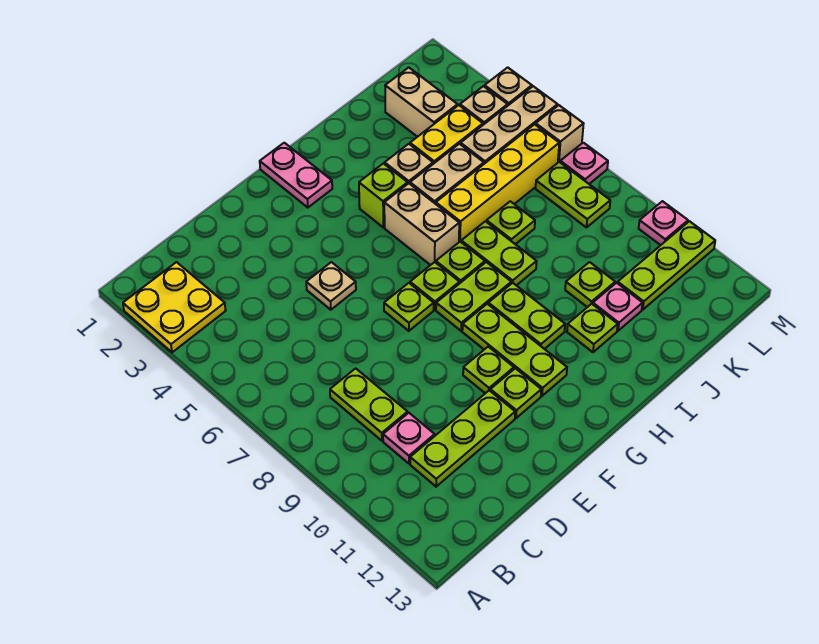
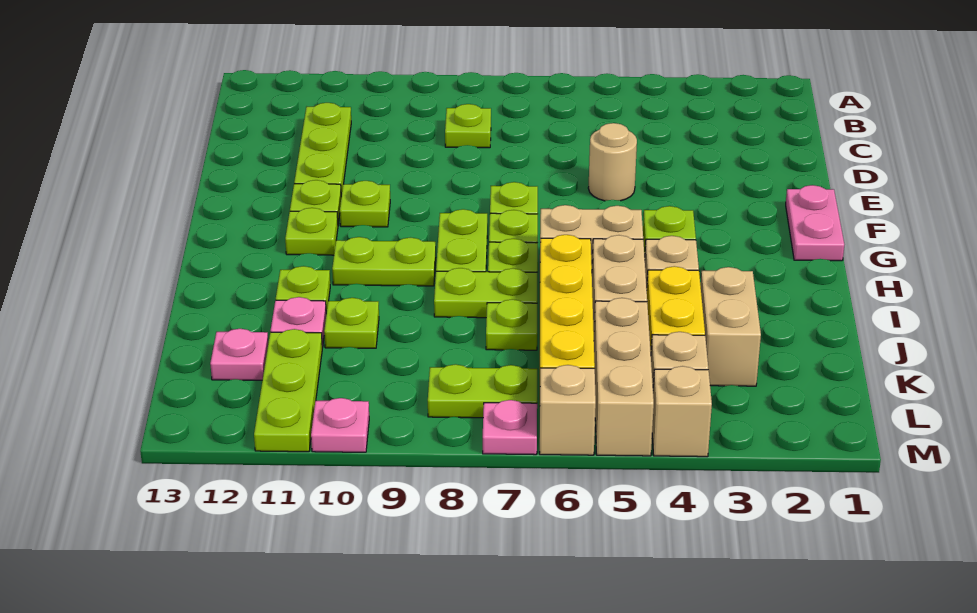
yellow 2x2 plate [123,262,226,352] -> none
lime 1x2 plate [330,368,408,441] -> lime 1x1 plate [445,104,491,148]
pink 1x1 plate [383,413,435,464] -> pink 1x1 plate moved to [210,329,268,380]
tan 1x1 plate [306,262,356,310] -> tan 1x1 round brick [588,123,637,201]
pink 1x2 plate [260,143,332,208] -> pink 1x2 plate turned to [786,185,844,261]
lime 1x3 plate [462,304,567,396] -> lime 1x1 plate [285,208,338,255]
tan 1x2 brick [385,68,458,137] -> tan 1x2 brick turned to [701,267,761,386]

